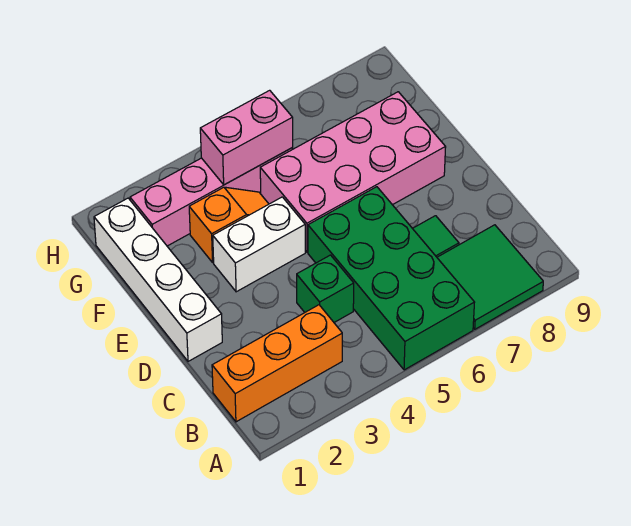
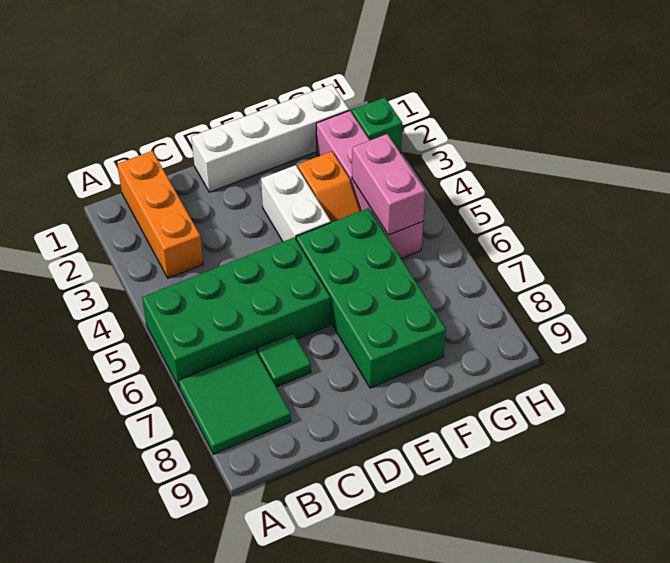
green 1x1 brick [297,255,354,322] -> green 1x1 brick moved to [352,97,402,153]
pink 2x4 brick [260,92,446,252] -> green 2x4 brick [296,208,446,388]

